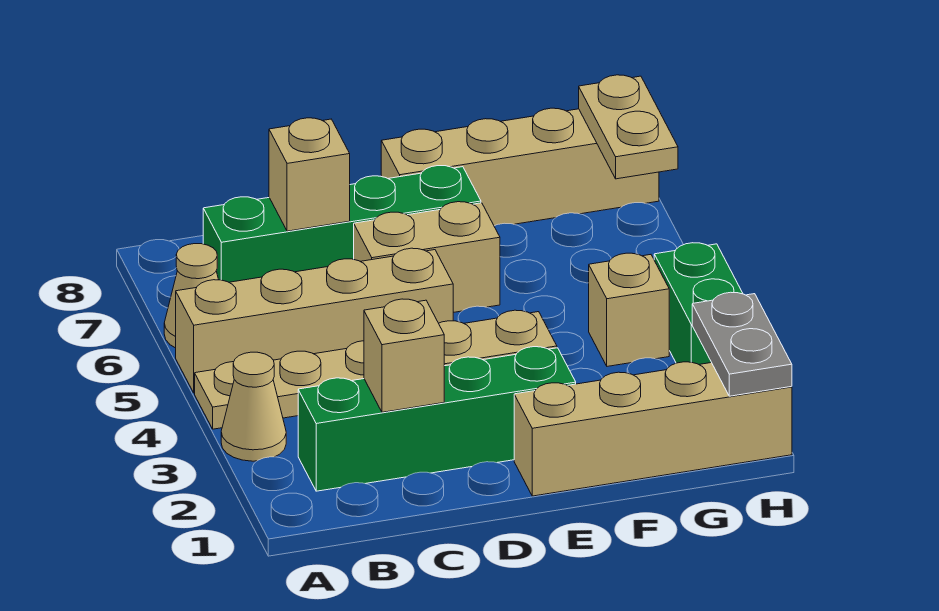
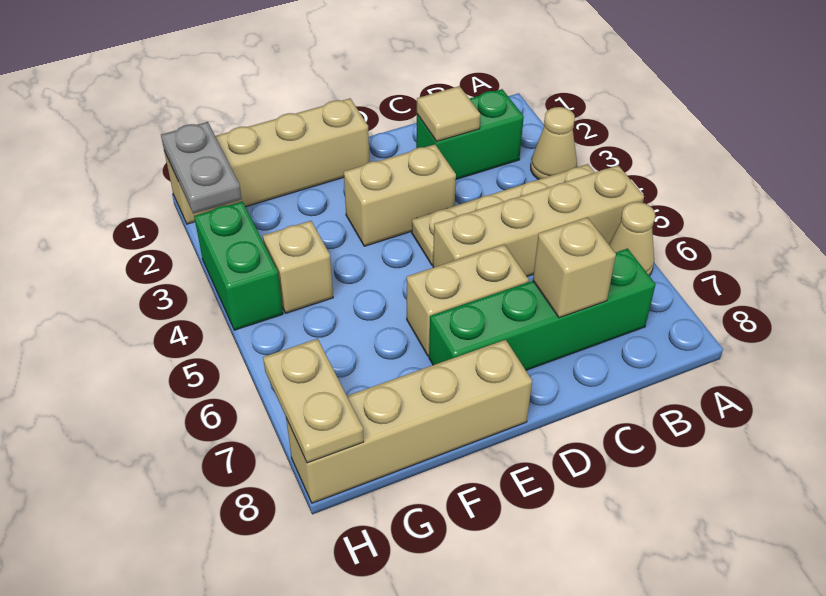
green 1x4 brick [298,347,576,491] -> green 1x2 brick [416,89,524,179]
tan 1x1 brick [364,299,444,412] -> tan 1x1 tile [417,86,480,142]

